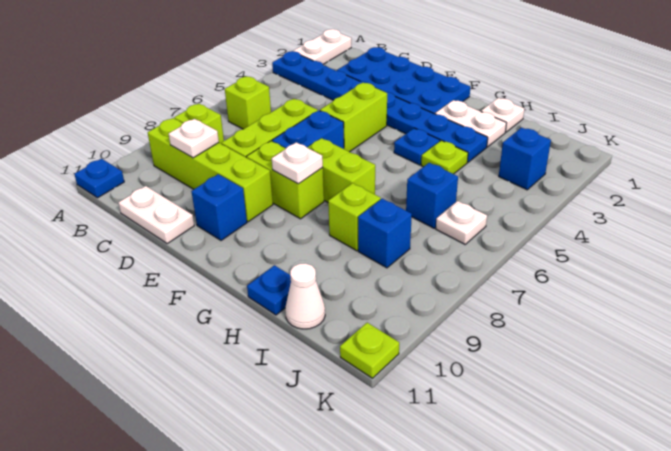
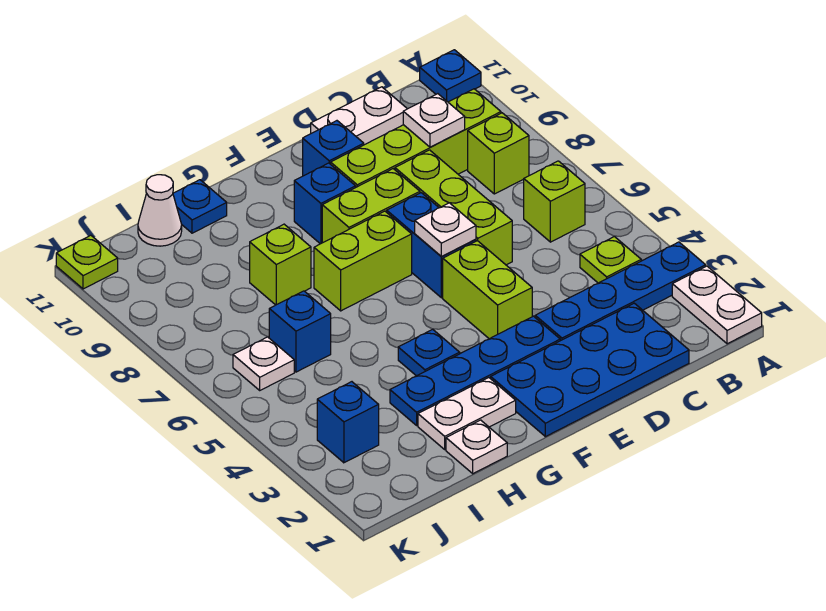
white 1x1 plate [272,142,323,184] -> white 1x1 plate moved to [415,203,476,256]
lime 1x1 plate [421,140,468,174] -> lime 1x1 plate moved to [580,237,641,283]
blue 1x1 brick [358,198,412,268] -> blue 1x1 brick moved to [294,163,356,244]

